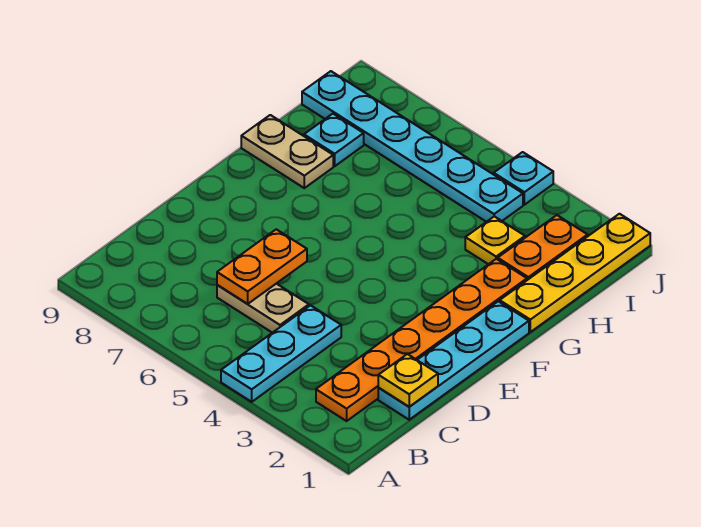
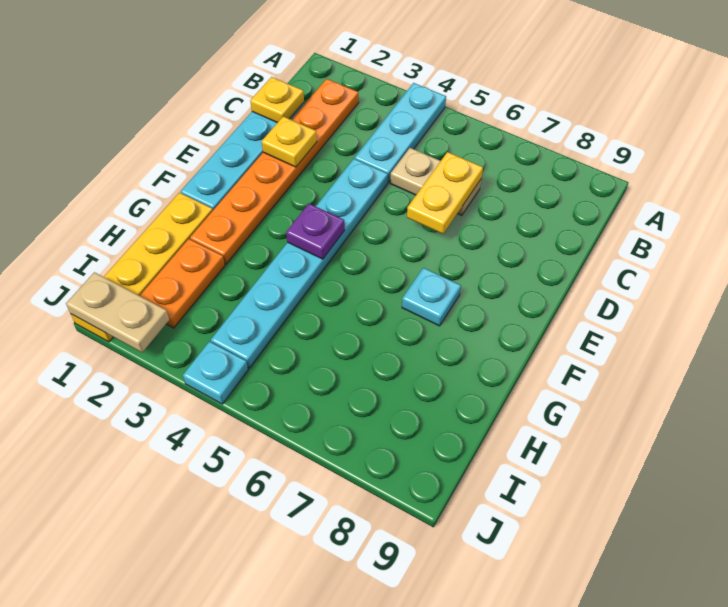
orange 1x2 plate [217,229,307,304] -> yellow 1x2 plate [407,152,483,234]
none -> purple 1x1 plate [286,204,345,259]
tan 1x2 plate [241,115,333,188] -> tan 1x2 plate moved to [66,272,169,353]
yellow 1x1 plate [465,216,525,264] -> yellow 1x1 plate moved to [262,116,317,167]
cyan 1x1 plate [304,114,364,166] -> cyan 1x1 plate moved to [402,268,461,326]
cyan 1x6 plate [302,71,523,222] -> cyan 1x6 plate turned to [211,159,388,368]

